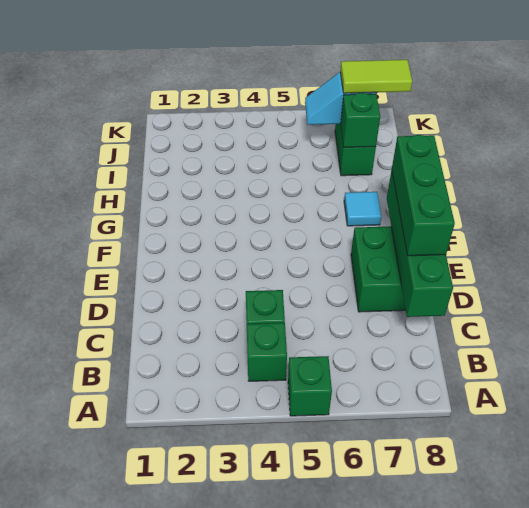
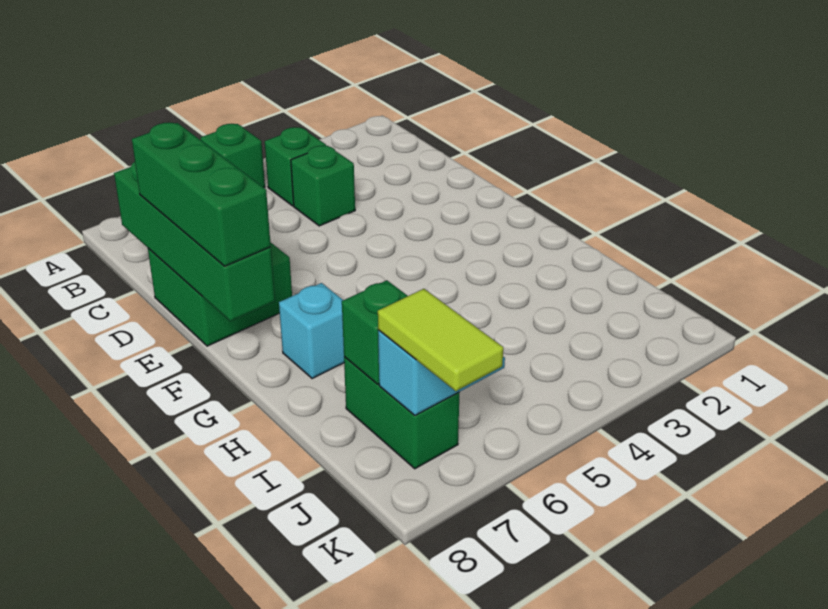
cyan 1x1 tile [344,192,381,226] -> cyan 1x1 brick [279,283,344,378]
lime 1x2 tile [340,60,412,93] -> lime 1x2 tile turned to [378,289,503,391]

